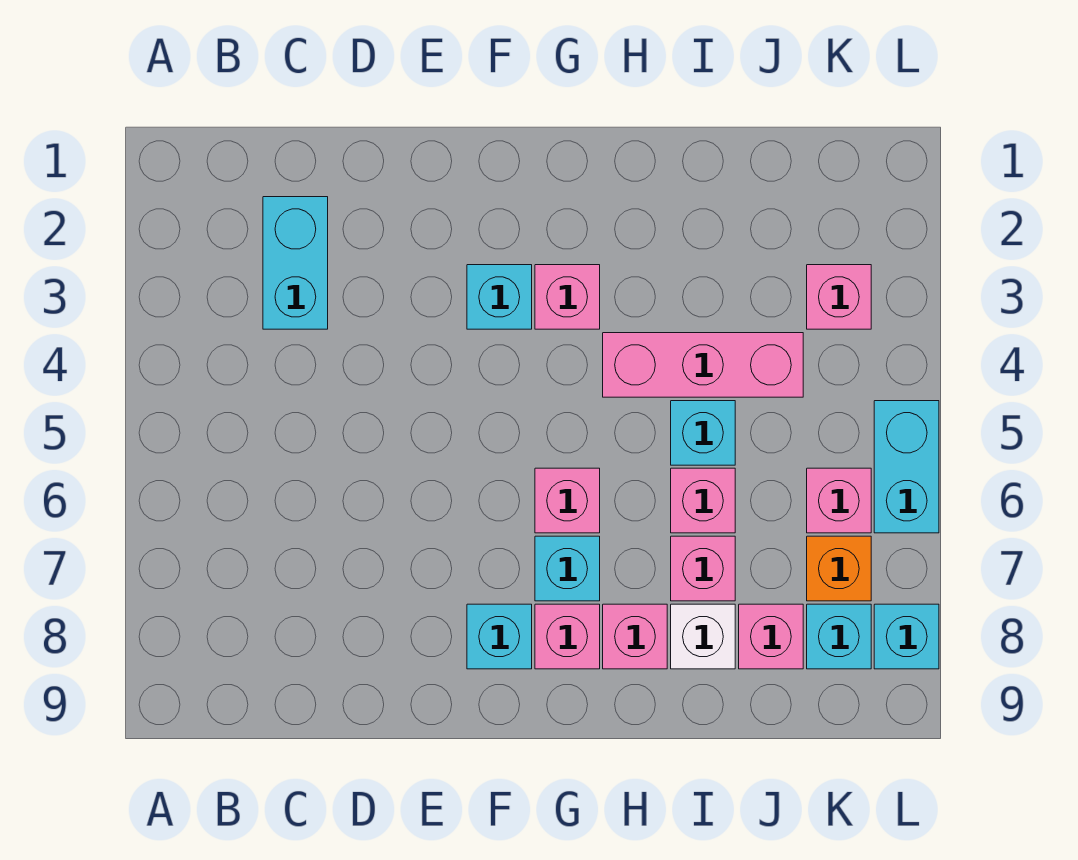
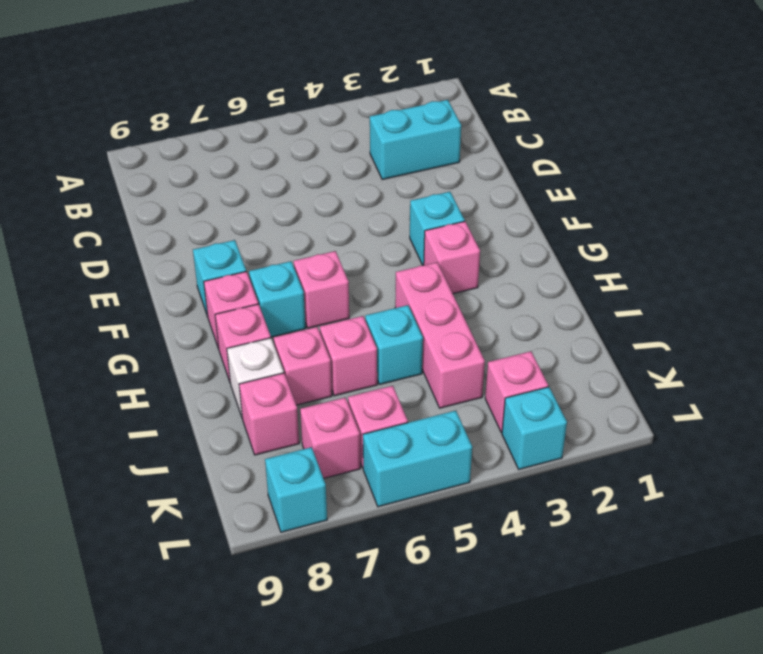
orange 1x1 brick [807,536,871,601] -> pink 1x1 brick [300,397,360,478]
cyan 1x1 brick [807,604,871,669] -> cyan 1x1 brick moved to [502,387,567,469]

